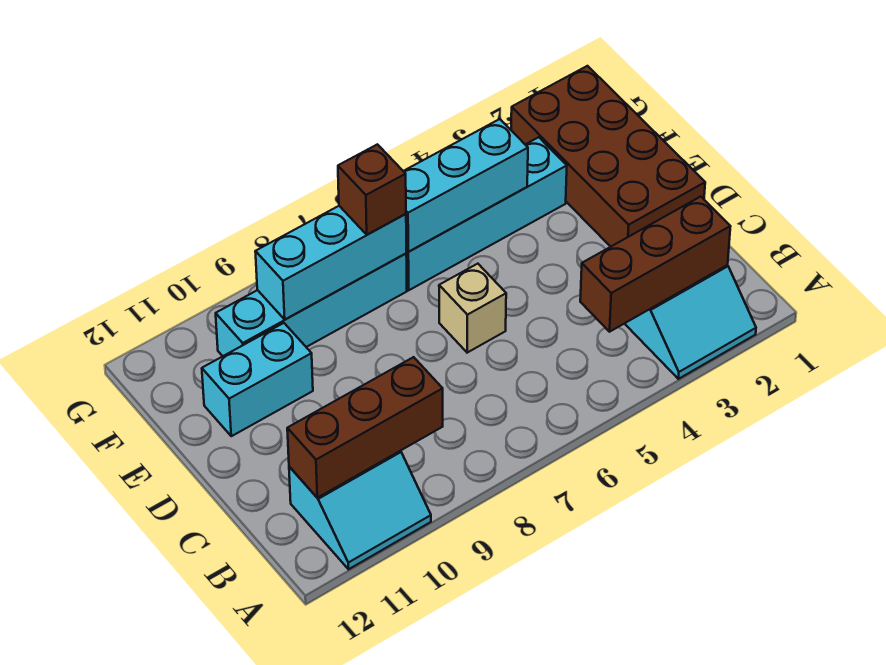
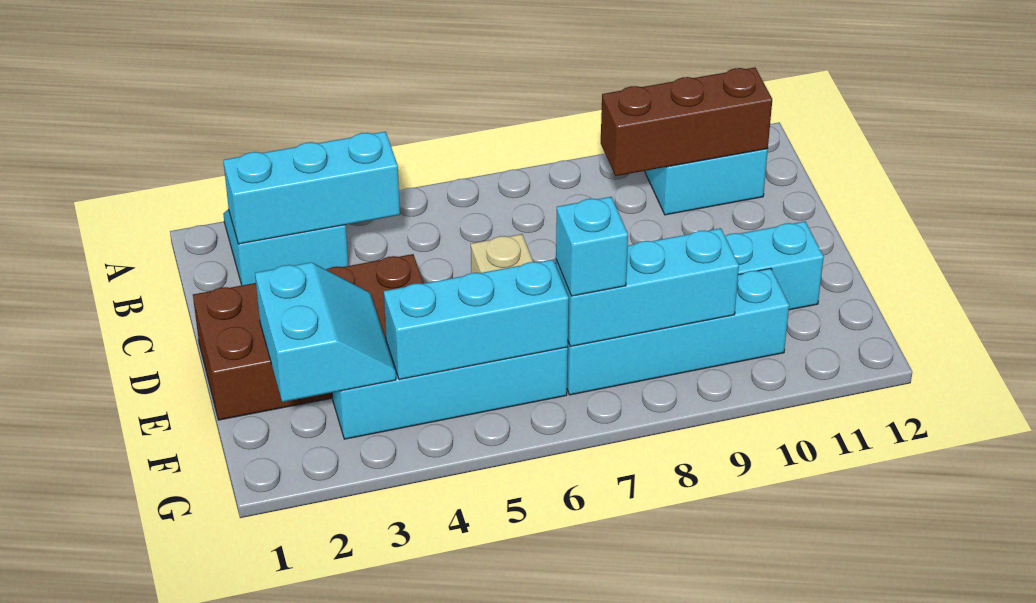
brown 1x3 brick [580,197,731,332] -> cyan 1x3 brick [223,132,400,244]
brown 2x4 brick [511,66,705,247] -> brown 2x4 brick turned to [193,254,424,420]
none -> cyan 2x2 slope [255,262,396,402]
brown 1x1 brick [338,144,406,235] -> cyan 1x1 brick [556,197,628,296]

